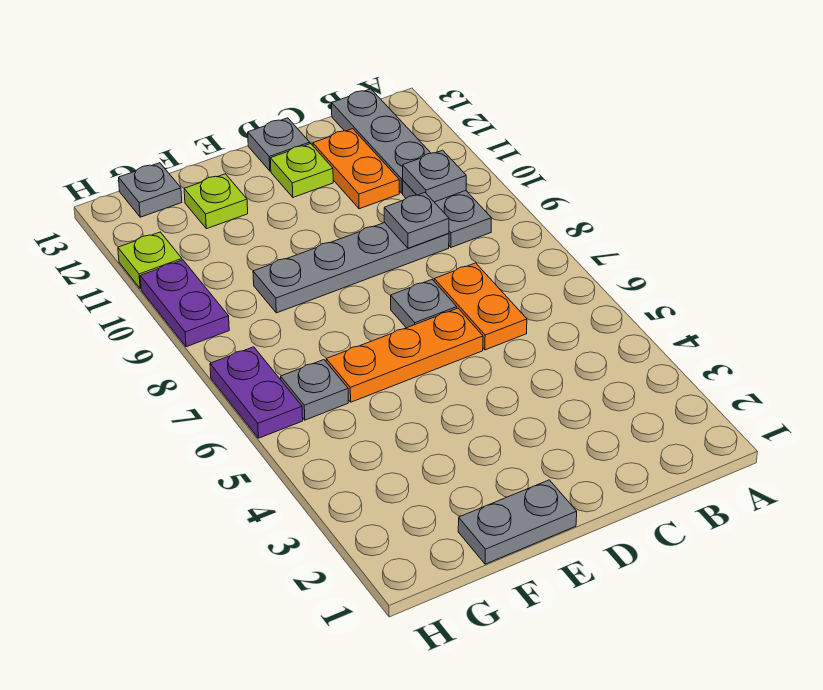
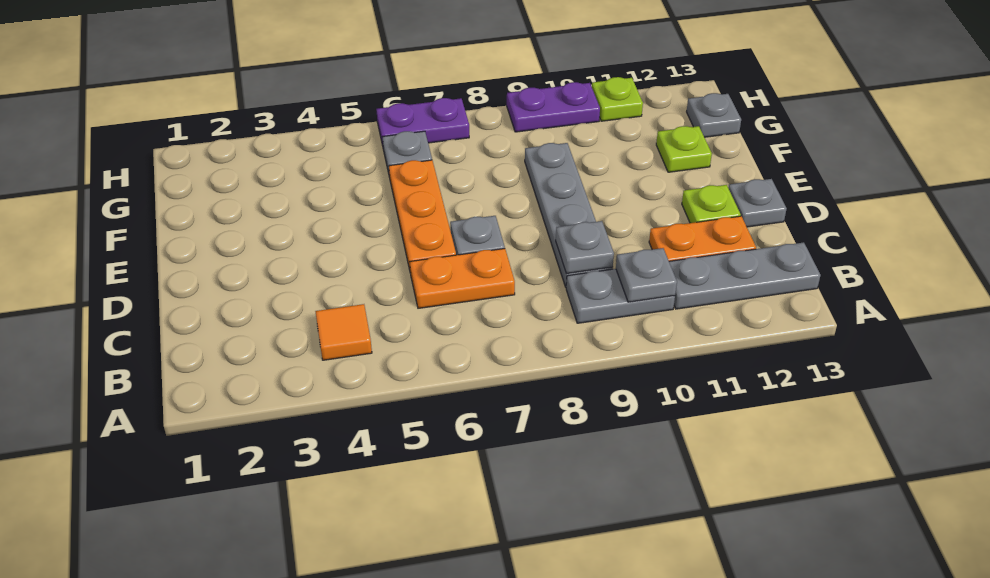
none -> orange 1x1 tile [315,304,372,360]
grey 1x2 plate [458,480,577,564] -> none

